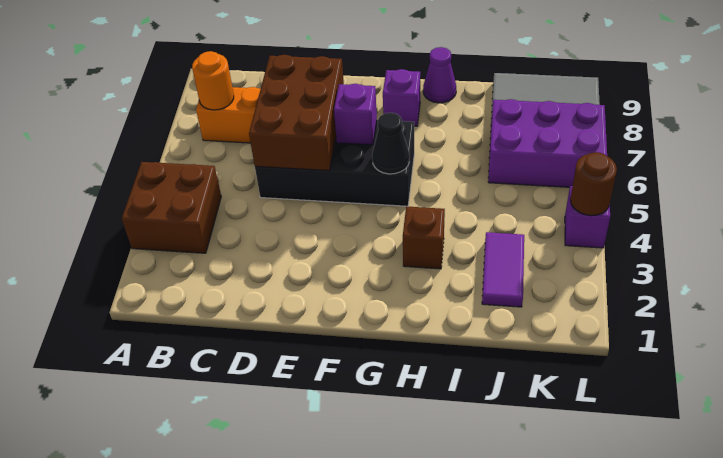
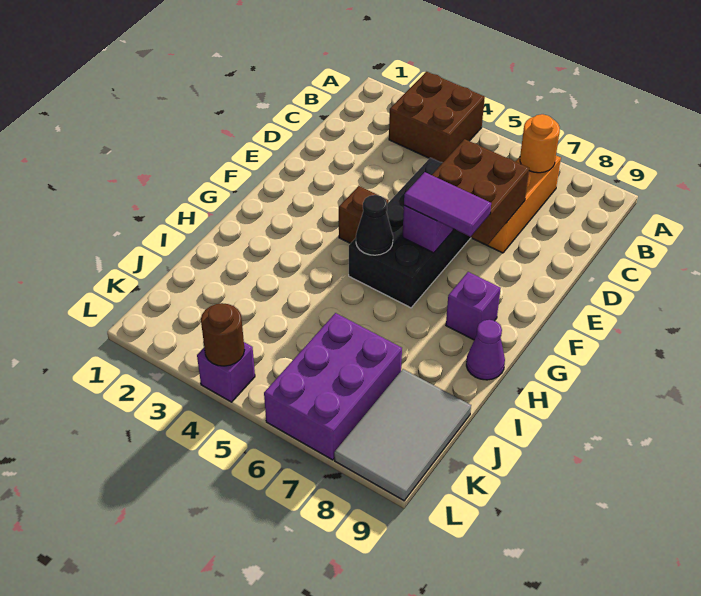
brown 2x3 brick [249,55,344,171] -> brown 2x2 brick [432,139,529,245]
brown 1x1 brick [403,206,445,269] -> brown 1x1 brick moved to [339,186,389,244]
purple 1x2 tile [482,232,524,307] -> purple 1x2 tile moved to [404,172,491,237]

